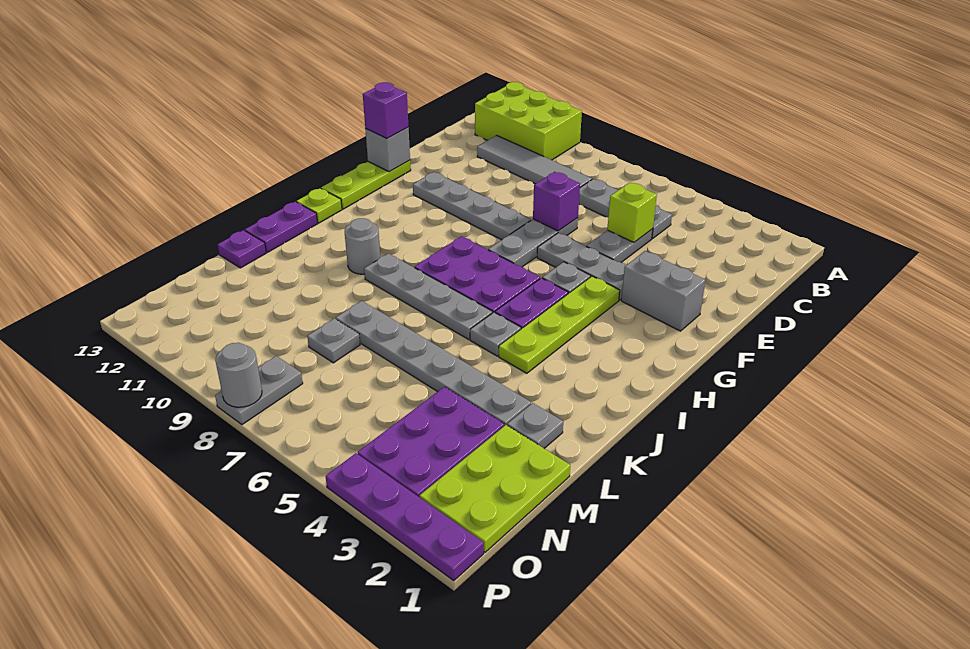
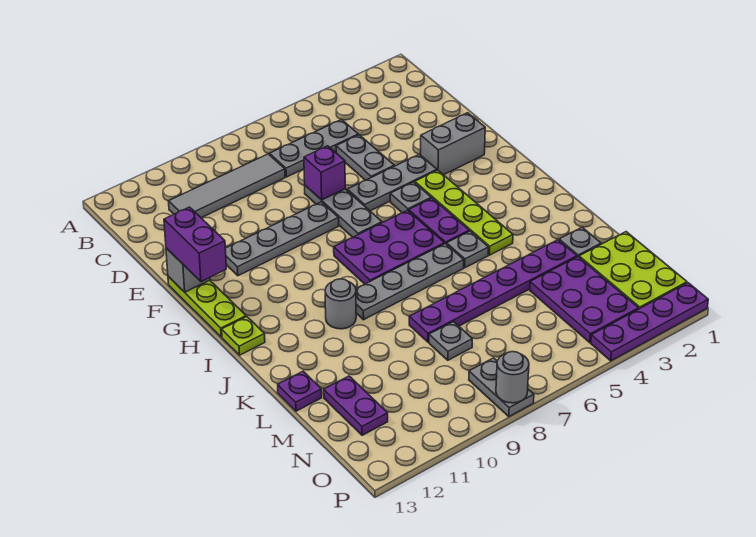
lime 2x3 brick [475,82,582,160] -> none
lime 1x1 brick [607,183,657,242] -> none
purple 1x1 brick [363,82,408,138] -> purple 1x2 brick [164,207,226,281]
purple 1x2 plate [245,202,318,252] -> purple 1x2 plate moved to [324,376,388,435]
grey 1x6 plate [336,301,531,426] -> purple 1x6 plate [409,240,577,342]

